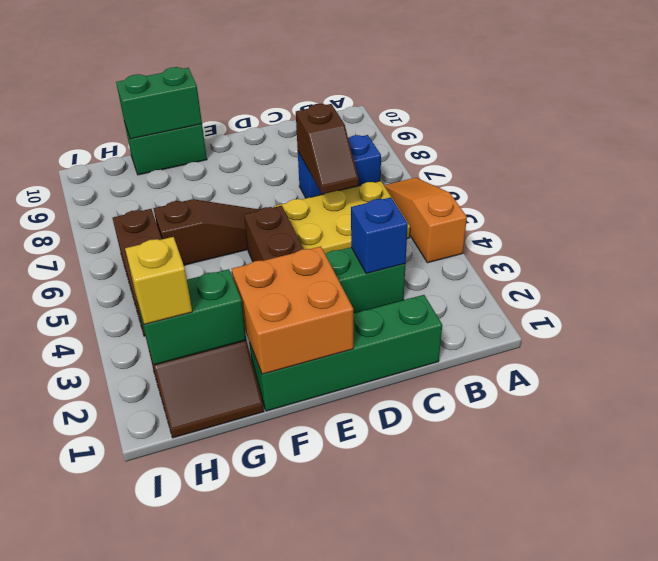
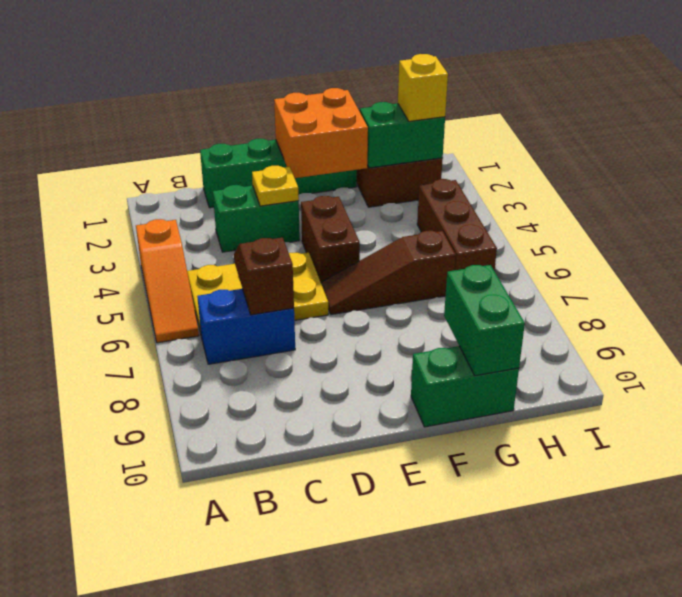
blue 1x1 brick [351,197,408,273] -> none
none -> yellow 1x1 plate [252,166,299,206]
green 1x2 brick [116,67,202,139] -> green 1x2 brick turned to [444,265,525,376]

